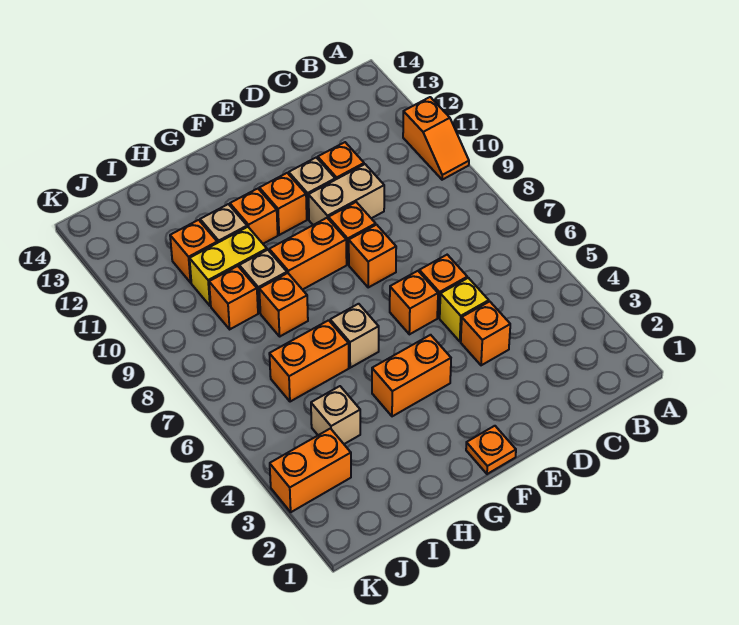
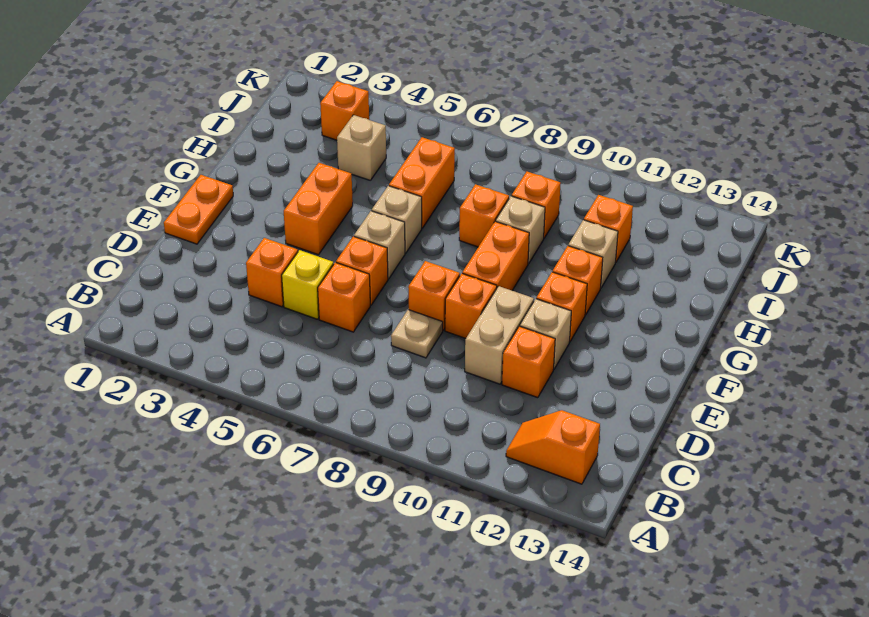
orange 1x2 slope [403,97,469,180] -> orange 1x2 slope moved to [506,410,600,484]
none -> tan 1x1 plate [391,310,443,358]
orange 1x1 plate [466,426,516,474] -> orange 1x2 plate [164,175,233,244]
none -> tan 1x1 brick [354,211,405,279]
yellow 1x2 brick [190,227,267,306] -> none
orange 1x2 brick [270,429,351,512] -> orange 1x1 brick [320,81,369,140]

